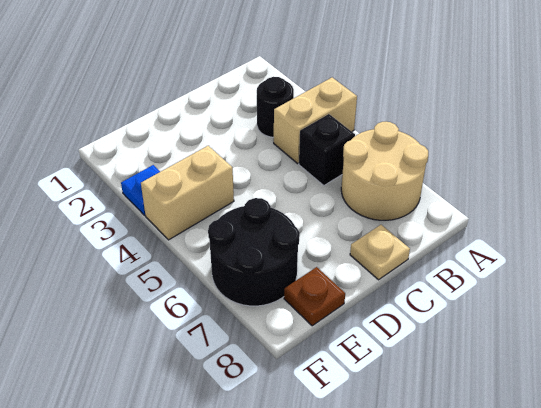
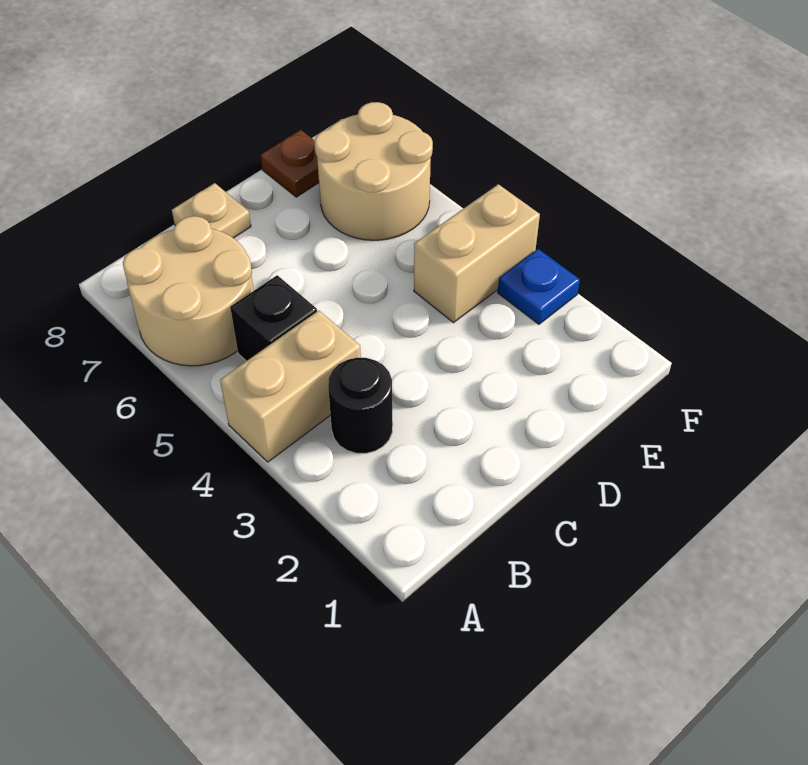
black 2x2 round brick [208,198,300,306] -> tan 2x2 round brick [315,102,433,240]

